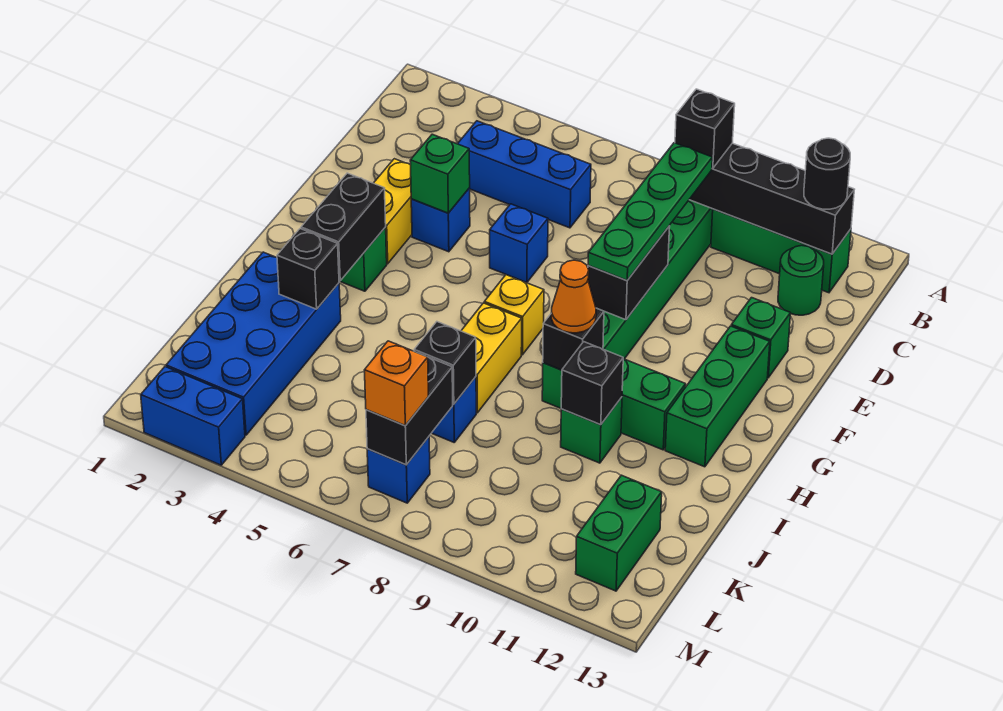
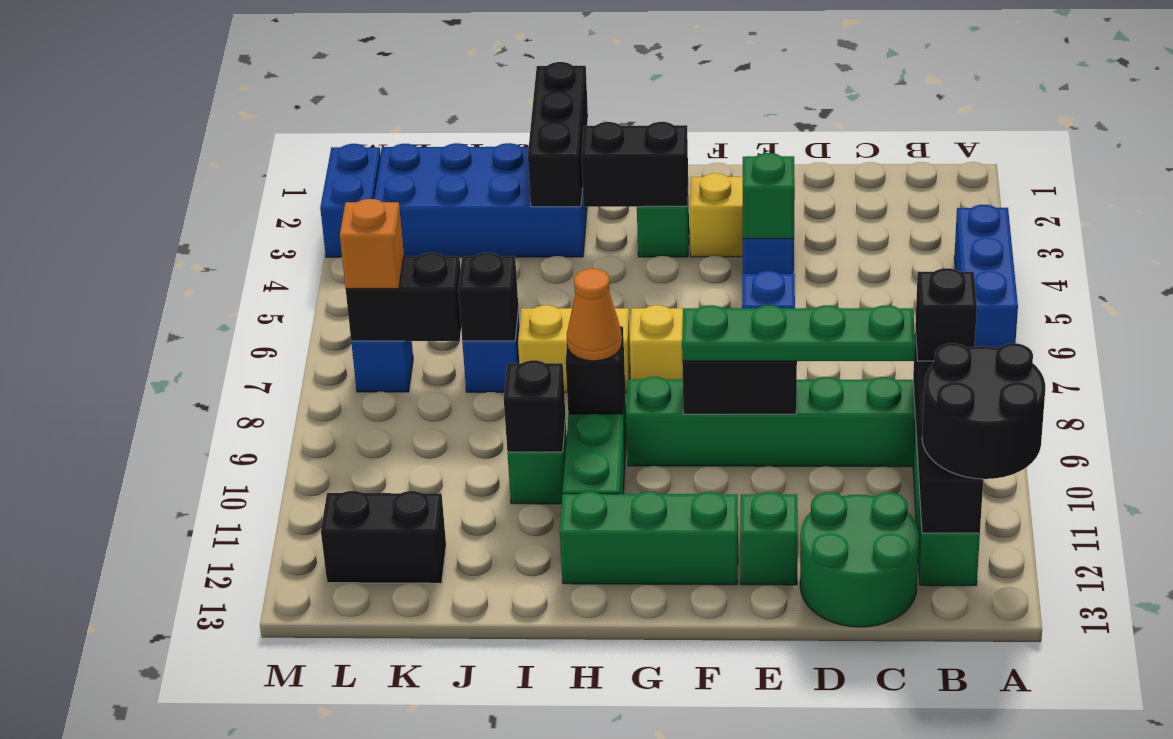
black 1x1 round brick [804,138,850,209] -> black 2x2 round brick [922,343,1045,479]
blue 1x3 brick [458,121,591,228] -> blue 1x3 brick moved to [954,205,1018,348]
green 1x1 round brick [778,245,824,315] -> green 2x2 round brick [800,492,919,627]
black 1x1 brick [277,229,339,309] -> black 1x3 brick [528,62,588,207]
green 1x2 brick [576,475,662,591] -> black 1x2 brick [321,491,446,583]

